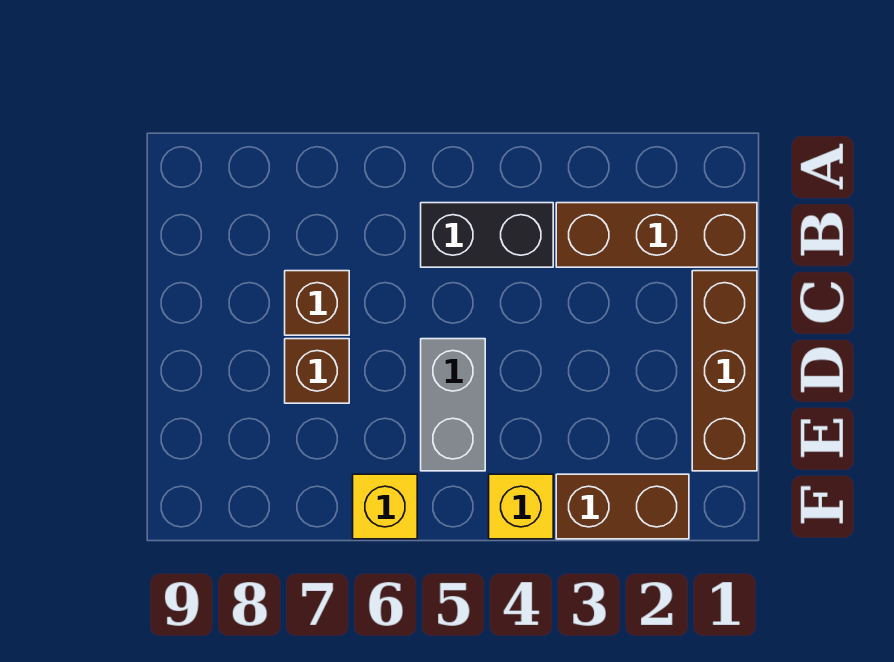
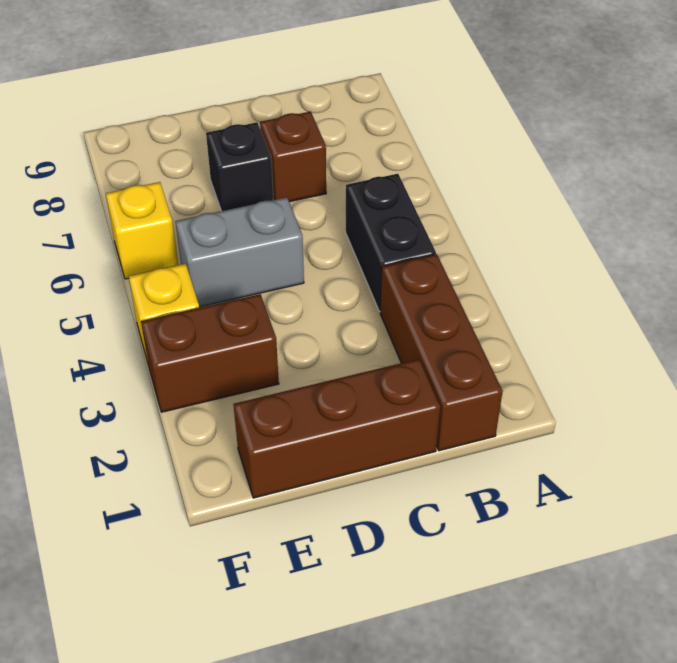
brown 1x1 brick [285,339,349,403] -> black 1x1 brick [206,122,273,211]
brown 1x2 brick [556,474,689,539] -> brown 1x2 brick turned to [141,294,279,412]

